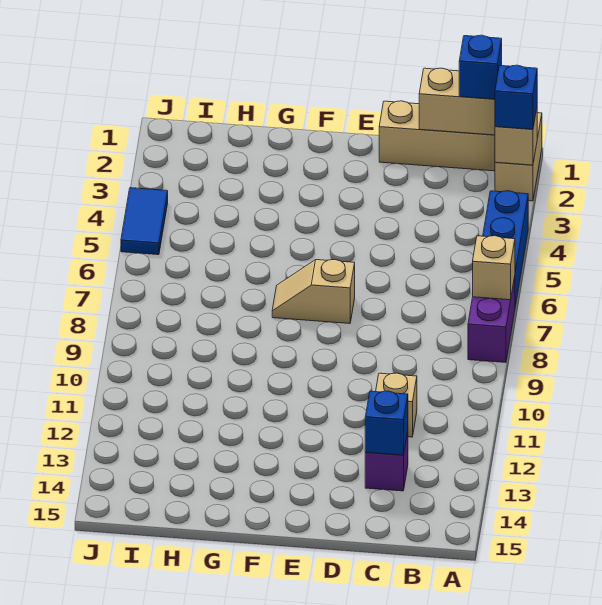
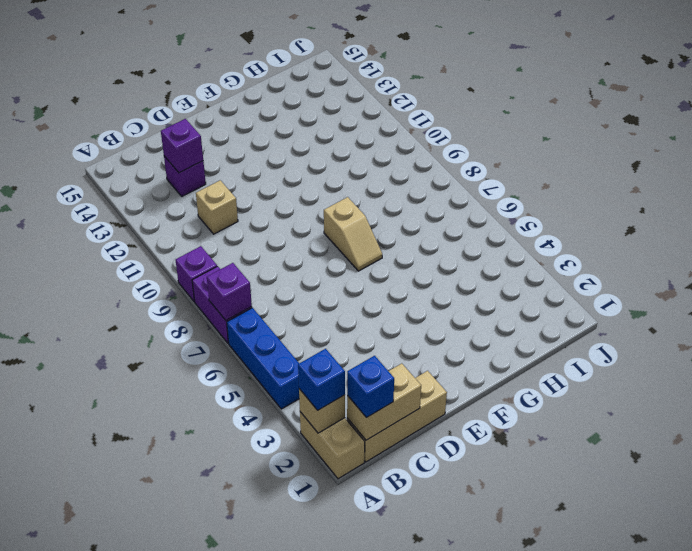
tan 1x1 brick [473,236,515,300] -> purple 1x1 brick [207,263,252,320]
none -> purple 1x1 brick [176,246,217,302]
blue 1x1 brick [365,391,408,455] -> purple 1x1 brick [161,119,203,173]
tan 1x2 slope [272,259,355,324] -> tan 1x2 slope turned to [324,197,382,271]
blue 1x2 tile [121,188,168,255] -> none

